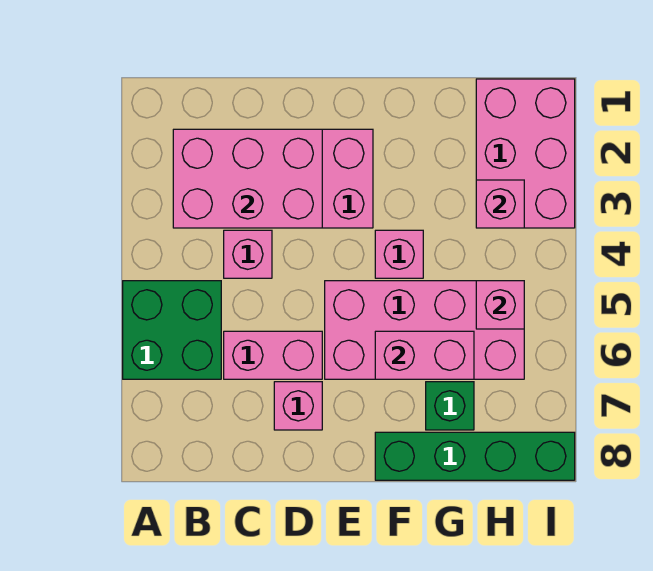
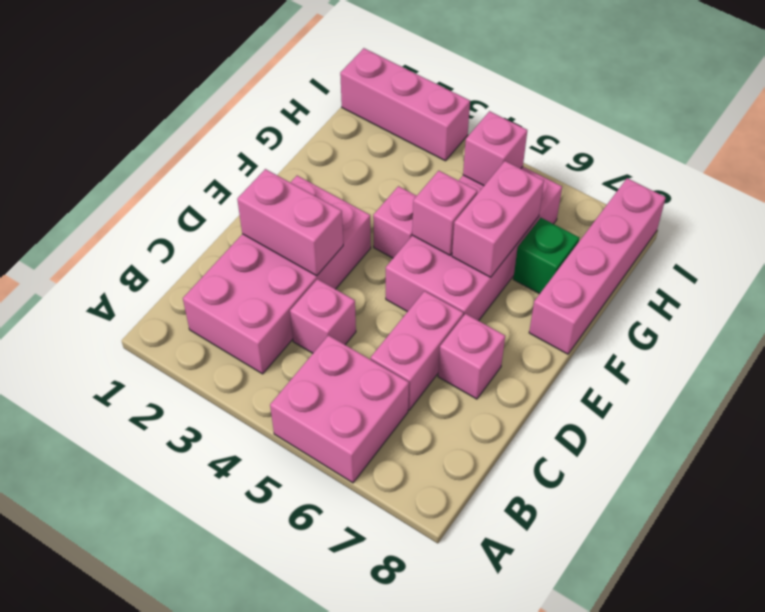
green 2x2 brick [123,281,221,379] -> pink 2x2 brick [270,335,409,483]
pink 2x3 brick [173,129,322,228] -> pink 1x2 brick [237,169,343,276]
green 1x4 brick [375,432,575,480] -> pink 1x4 brick [529,178,666,354]
pink 2x3 brick [476,79,575,228] -> pink 1x3 brick [340,48,470,161]
pink 1x1 brick [476,180,524,228] -> pink 1x1 brick moved to [412,171,477,255]

